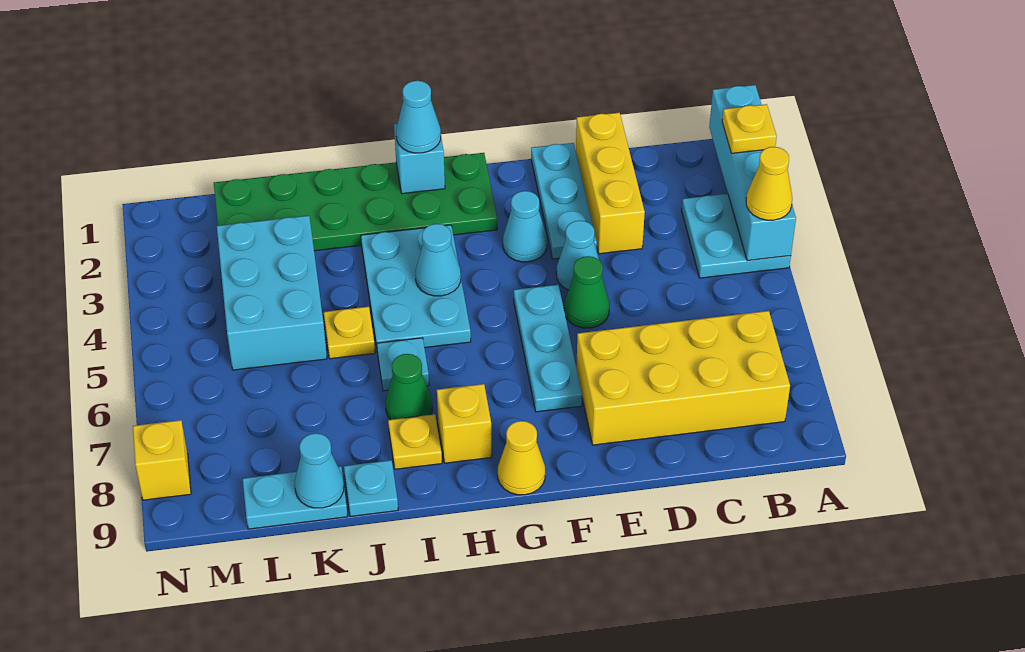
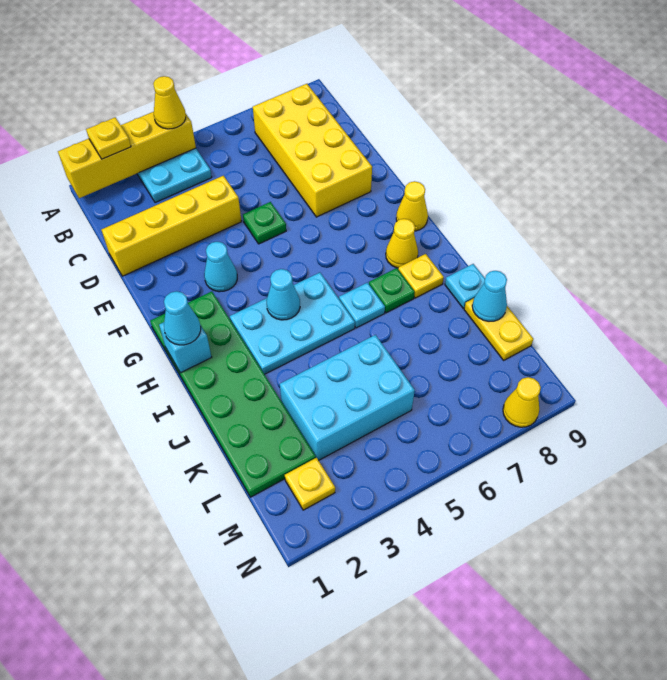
cyan 1x4 brick [709,85,796,261] -> yellow 1x4 brick [58,112,196,198]
yellow 1x3 brick [576,113,645,254] -> yellow 1x4 brick [102,176,242,276]
cyan 1x3 plate [531,143,597,259] -> none
cyan 1x1 cone [556,221,599,290] -> none
green 1x1 cone [564,256,609,328] -> green 1x1 plate [243,202,286,244]
cyan 1x3 plate [514,285,582,412] -> none
yellow 1x1 brick [437,384,492,463] -> yellow 1x1 cone [386,219,418,268]
green 1x1 cone [386,354,432,420] -> green 1x1 plate [369,268,415,313]
yellow 1x1 plate [324,307,375,359] -> yellow 1x1 plate moved to [285,458,335,510]
cyan 1x2 plate [243,466,348,529] -> yellow 1x2 plate [464,298,533,360]
yellow 1x1 brick [133,420,191,500] -> yellow 1x1 cone [503,377,541,427]

